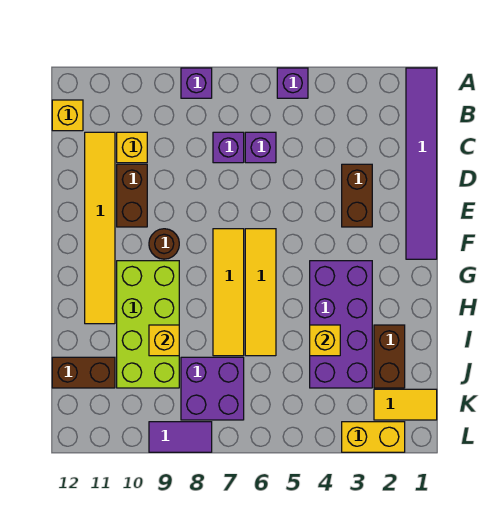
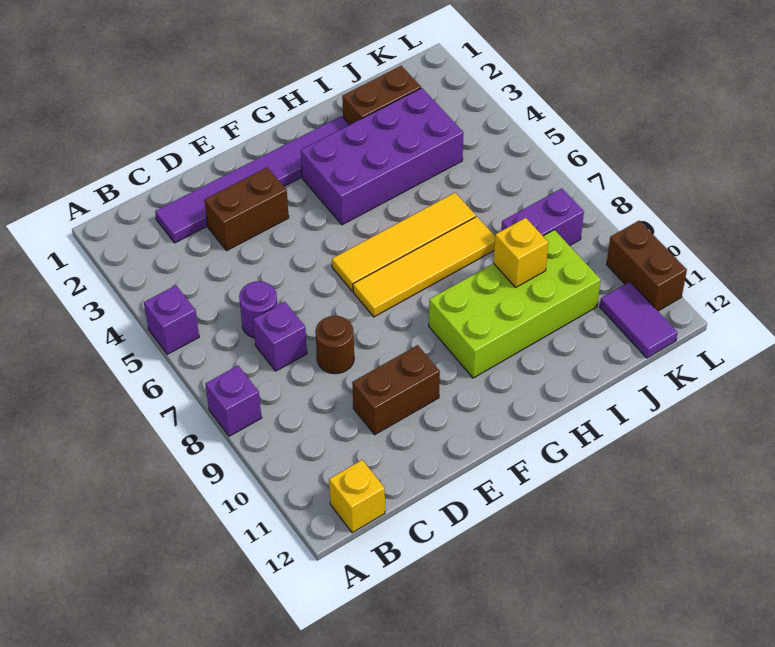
purple 1x6 tile [406,68,437,259] -> purple 1x6 tile moved to [155,116,349,243]
purple 1x1 brick [245,132,276,163] -> purple 1x1 round brick [239,281,277,338]
yellow 1x1 brick [117,132,147,163] -> none
yellow 1x6 tile [85,132,115,324] -> none
brown 1x1 round brick [149,229,179,259] -> brown 1x1 round brick moved to [315,316,354,374]
yellow 1x1 brick [310,325,340,356] -> none
purple 2x2 brick [181,357,244,420] -> purple 1x2 brick [501,188,584,246]
brown 1x2 brick [52,357,115,388] -> brown 1x2 brick moved to [606,221,687,311]
yellow 1x2 tile [374,389,437,420] -> none
yellow 1x2 brick [342,422,405,452] -> none
purple 1x2 tile [149,422,212,452] -> purple 1x2 tile moved to [600,282,678,358]

